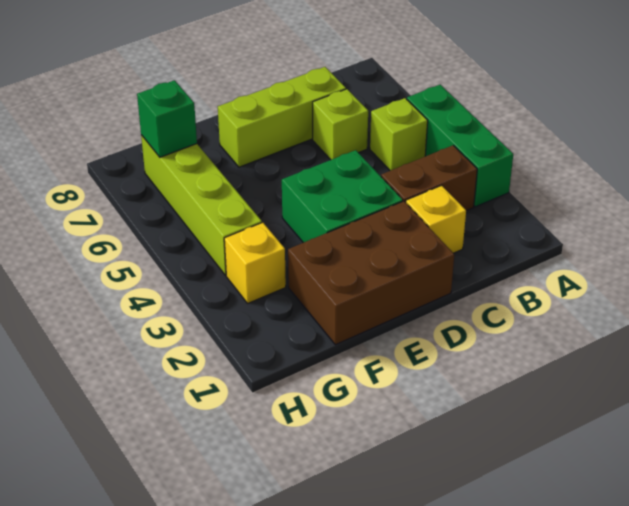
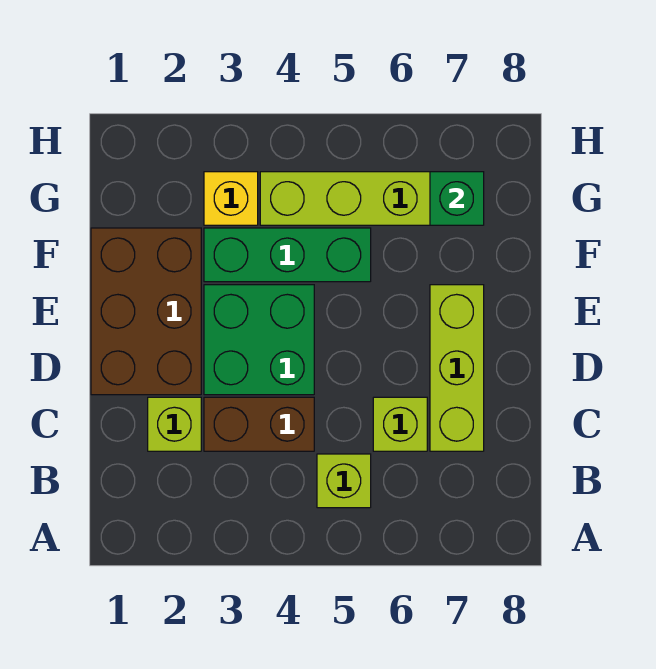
green 1x3 brick [407,85,513,207] -> green 1x3 brick moved to [204,228,371,282]
brown 1x2 brick [381,145,477,211] -> brown 1x2 brick turned to [204,397,314,451]
yellow 1x1 brick [406,185,466,253] -> lime 1x1 brick [148,397,201,451]

